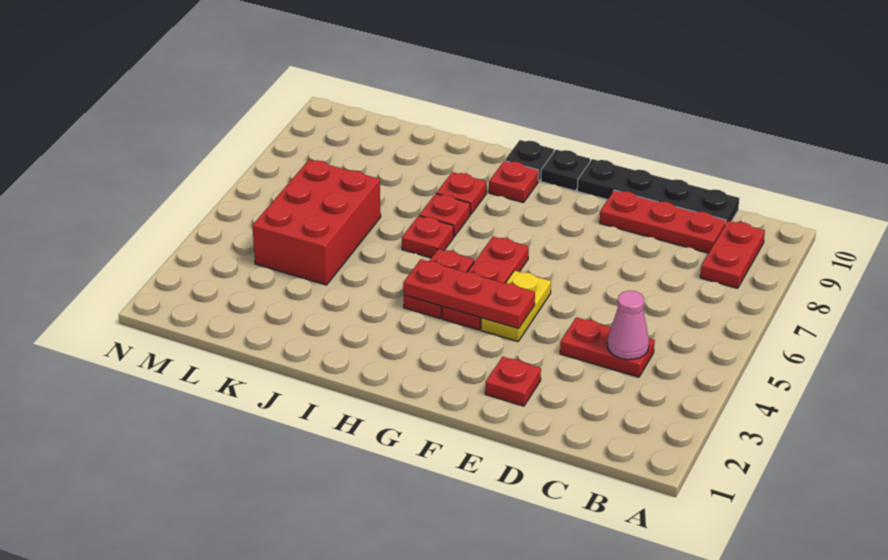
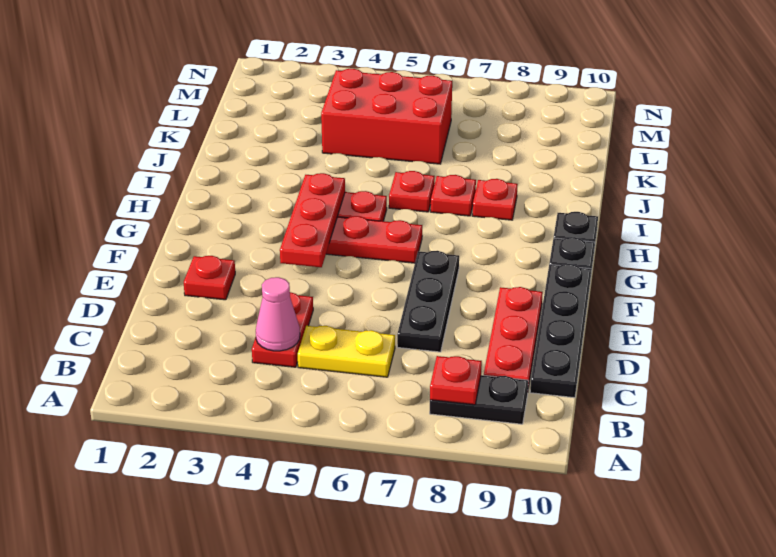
red 1x2 plate [700,221,765,288] -> black 1x2 plate [430,375,528,424]
none -> black 1x3 plate [397,251,459,352]
yellow 1x2 plate [481,271,551,342] -> yellow 1x2 plate moved to [298,326,395,377]
red 1x1 plate [489,161,539,203] -> red 1x1 plate moved to [430,356,482,405]

